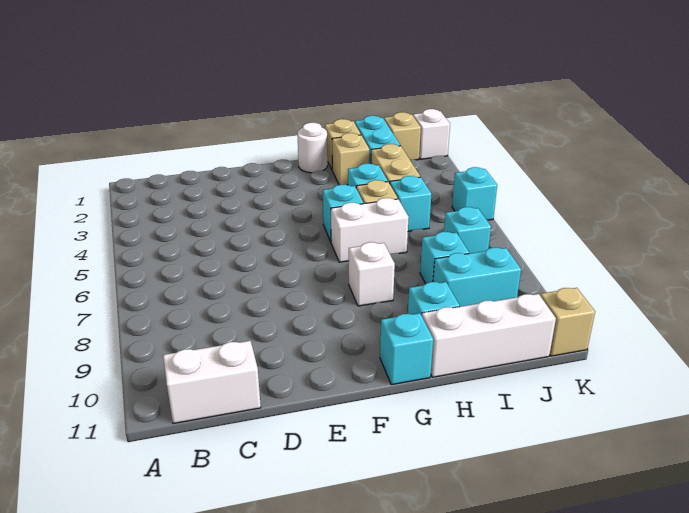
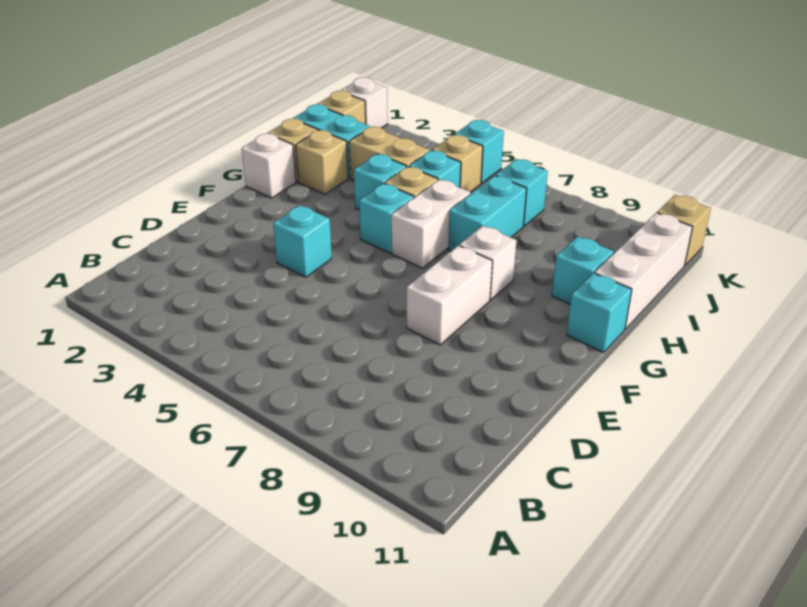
white 1x2 brick [163,341,261,424] -> white 1x2 brick moved to [407,246,492,345]
white 1x1 round brick [297,123,328,173] -> white 1x1 brick [242,134,296,198]
cyan 1x1 brick [420,232,469,284] -> cyan 1x1 brick moved to [273,205,332,277]
cyan 1x2 brick [433,248,521,307] -> cyan 1x2 brick moved to [448,176,527,251]
none -> tan 1x1 brick [432,135,483,192]

